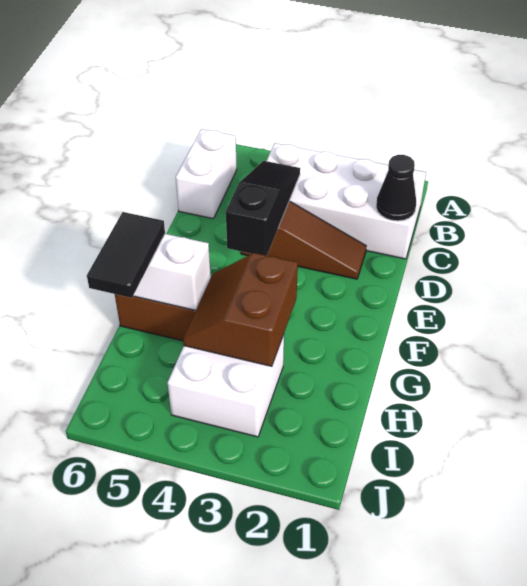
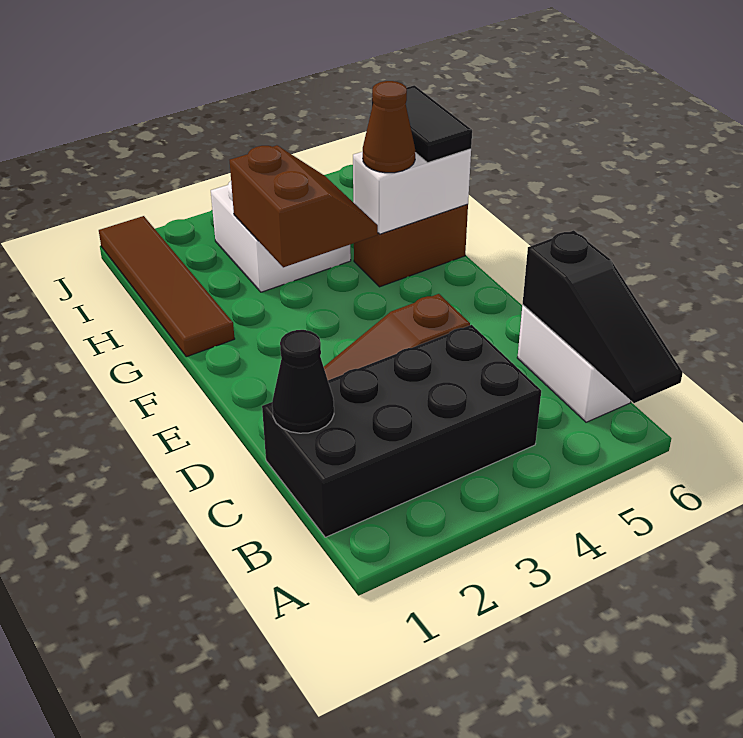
white 2x4 brick [267,143,426,259] -> black 2x4 brick [262,325,541,537]
black 1x3 slope [226,161,300,255] -> black 1x3 slope moved to [523,230,683,403]
none -> brown 1x4 tile [99,216,235,357]
none -> brown 1x1 cone [363,81,415,173]

